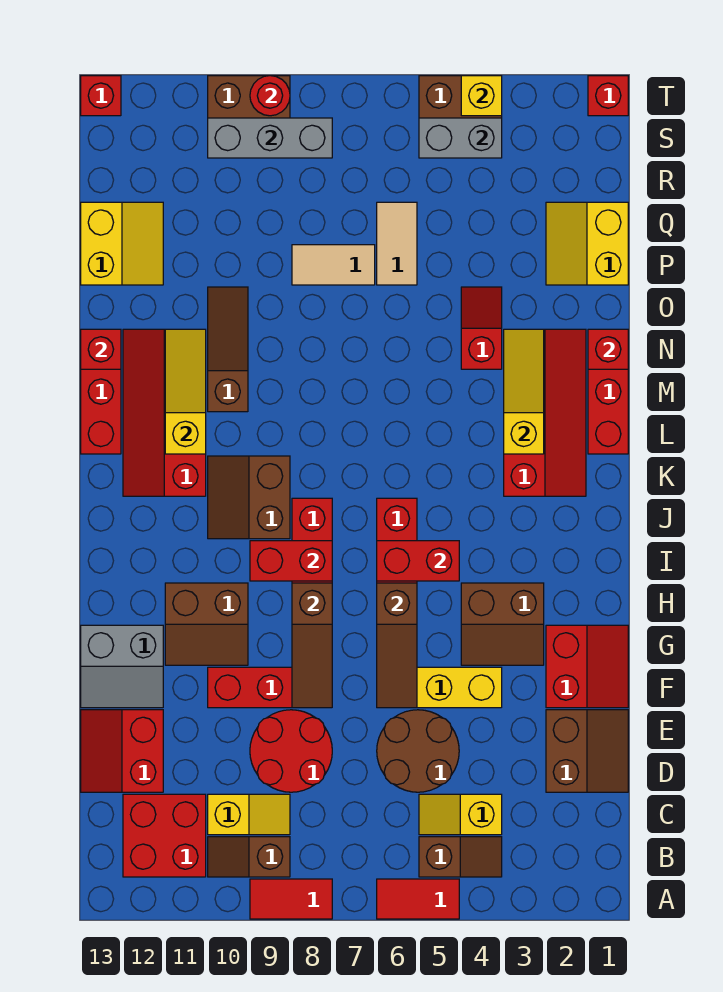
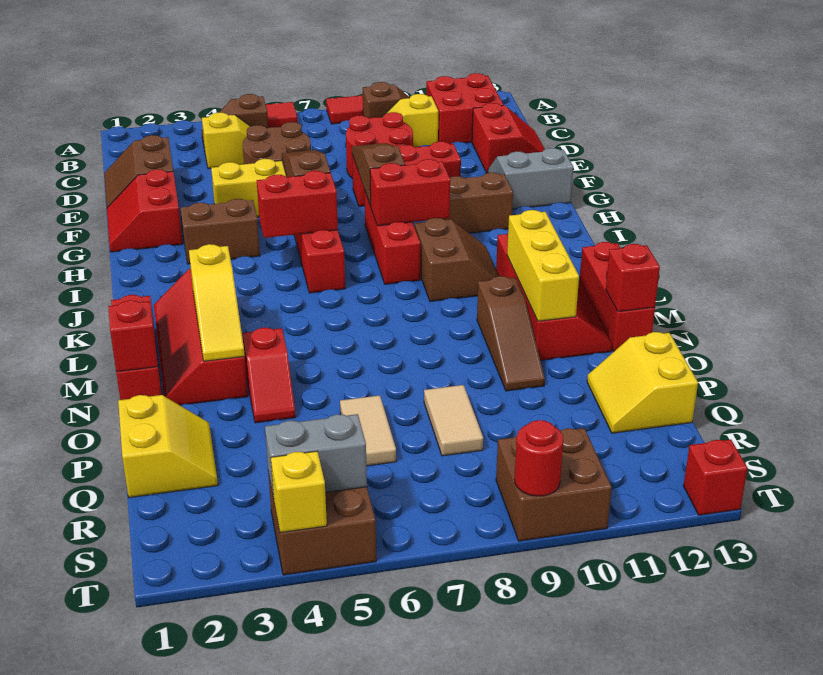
yellow 1x3 slope [165,329,206,454] -> yellow 1x3 brick [507,210,579,321]
tan 1x2 tile [292,245,375,285] -> tan 1x2 tile turned to [424,385,483,456]
grey 1x3 brick [208,118,332,158] -> none
red 1x1 brick [588,76,628,116] -> none

